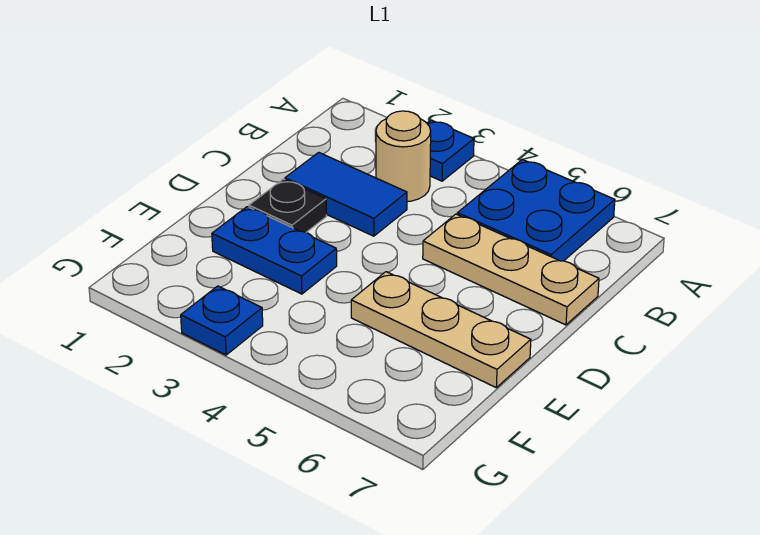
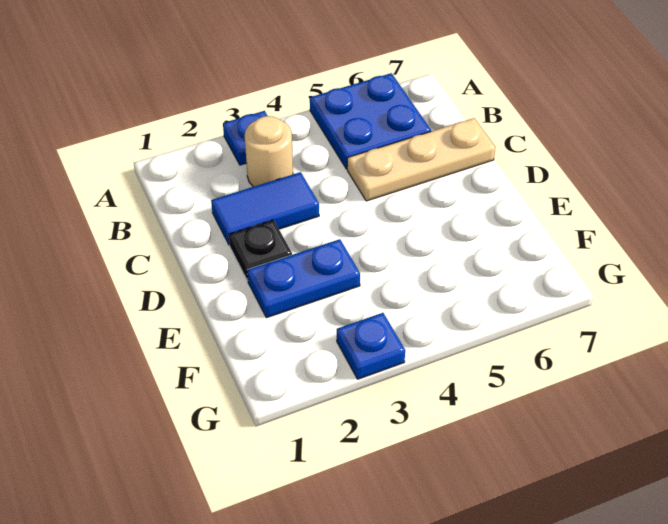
tan 1x3 plate [351,272,531,388] -> none

